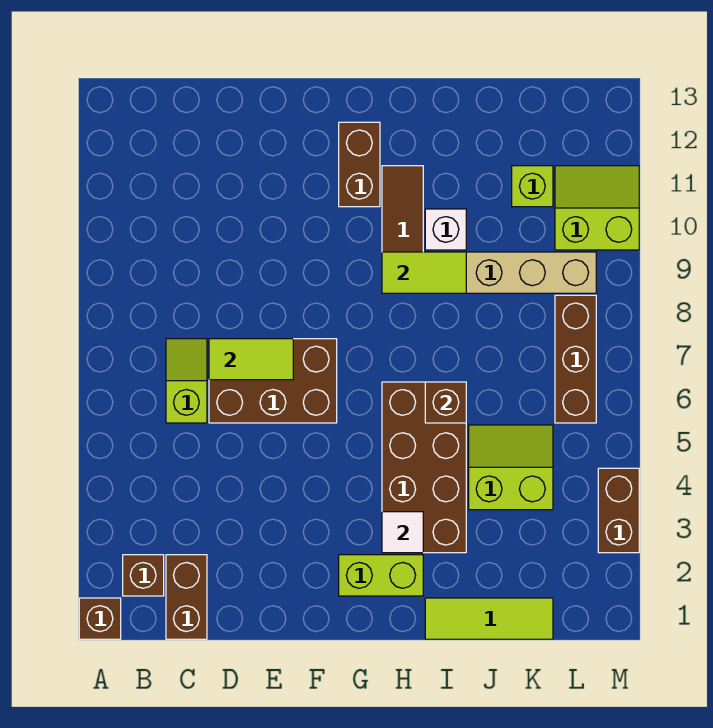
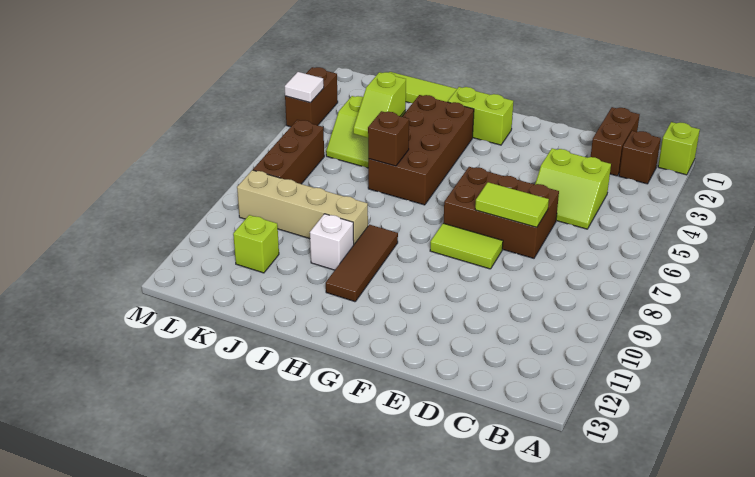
brown 1x1 brick [79,598,121,639] -> lime 1x1 brick [658,122,700,175]
lime 1x2 slope [166,339,207,423] -> lime 1x2 slope moved to [353,72,406,138]
brown 1x2 brick [339,122,380,207] -> none
white 1x1 tile [382,512,423,553] -> white 1x1 tile moved to [285,72,324,103]
lime 1x2 tile [382,252,466,293] -> lime 1x2 tile moved to [430,223,503,269]
lime 2x2 slope [555,166,639,250] -> lime 2x2 slope moved to [535,148,611,229]

